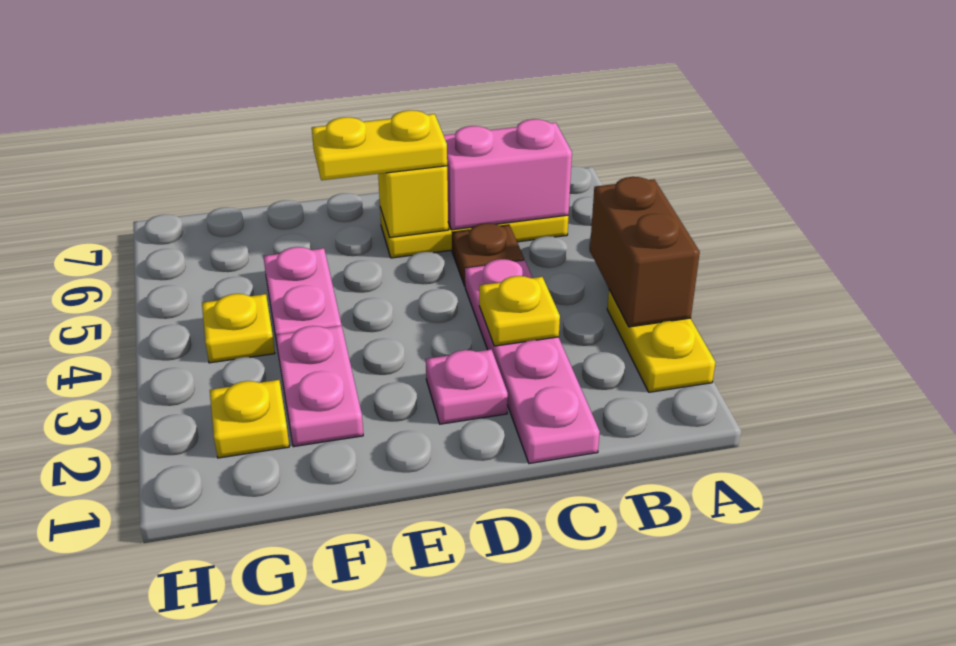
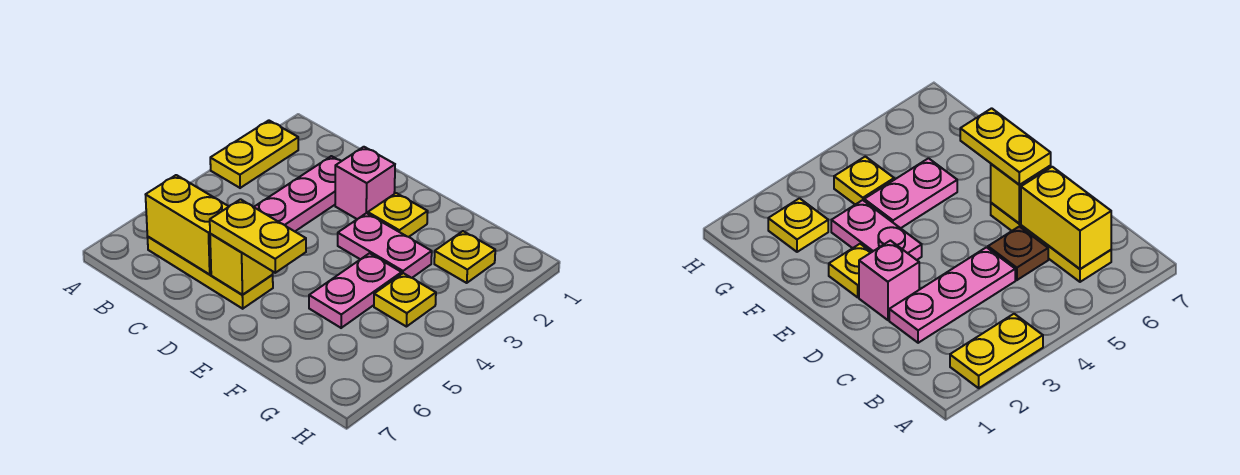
brown 1x2 brick [590,177,700,327] -> none
pink 1x2 brick [444,119,572,230] -> yellow 1x2 brick [146,175,229,275]
pink 1x4 plate [465,259,600,464] -> pink 1x3 plate [254,156,341,231]
yellow 1x1 plate [479,276,560,346] -> yellow 1x1 plate moved to [368,193,428,237]
pink 1x1 plate [426,349,508,424] -> pink 1x1 brick [335,147,395,219]
pink 1x2 plate [276,326,363,447] -> pink 1x2 plate turned to [338,213,432,278]

